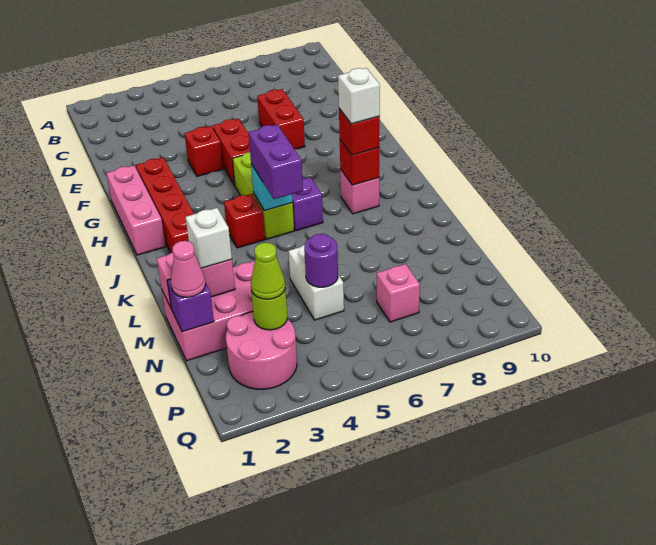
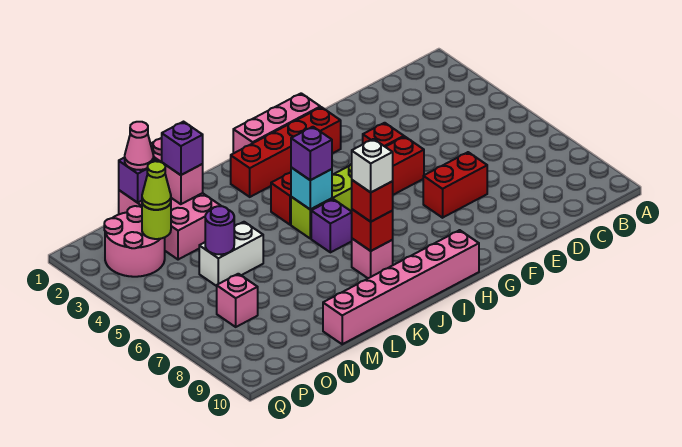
none -> pink 1x6 brick [323,230,479,344]
purple 1x2 brick [248,124,303,199] -> purple 1x1 brick [291,127,332,180]
white 1x1 brick [186,208,232,268] -> purple 1x1 brick [162,122,203,175]

